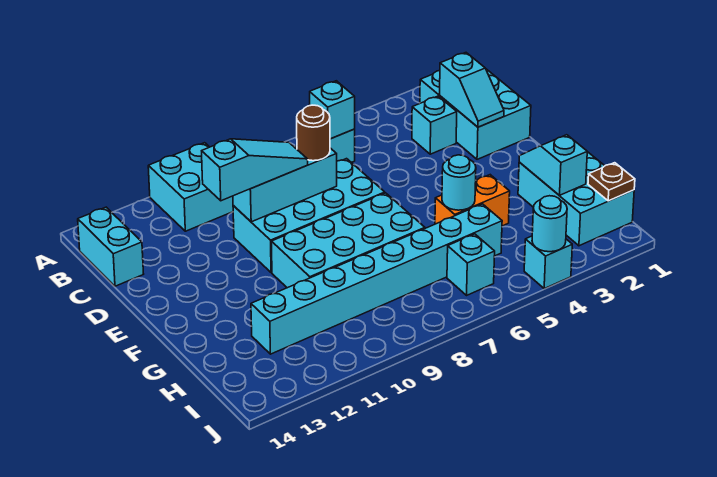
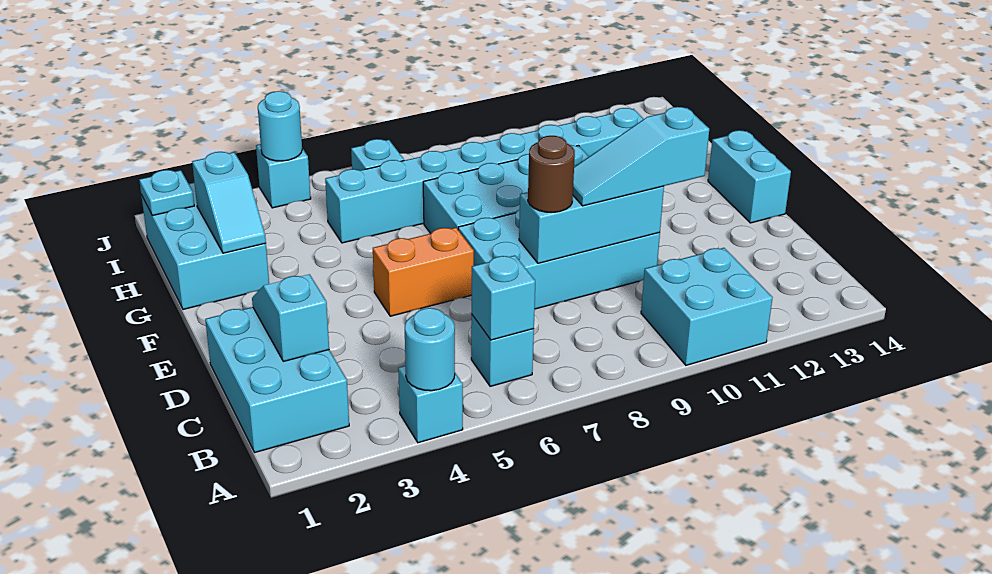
cyan 1x2 brick [78,207,143,286] -> cyan 1x2 brick moved to [708,130,791,223]
cyan 1x1 brick [412,96,457,154] -> cyan 1x1 brick moved to [398,366,463,443]
orange 1x2 brick [435,175,510,226] -> orange 1x2 brick moved to [373,228,474,316]
cyan 1x1 round brick [442,155,476,210] -> cyan 1x1 round brick moved to [405,308,455,391]
brown 1x1 plate [588,163,635,201] -> cyan 1x1 plate [139,170,194,216]

